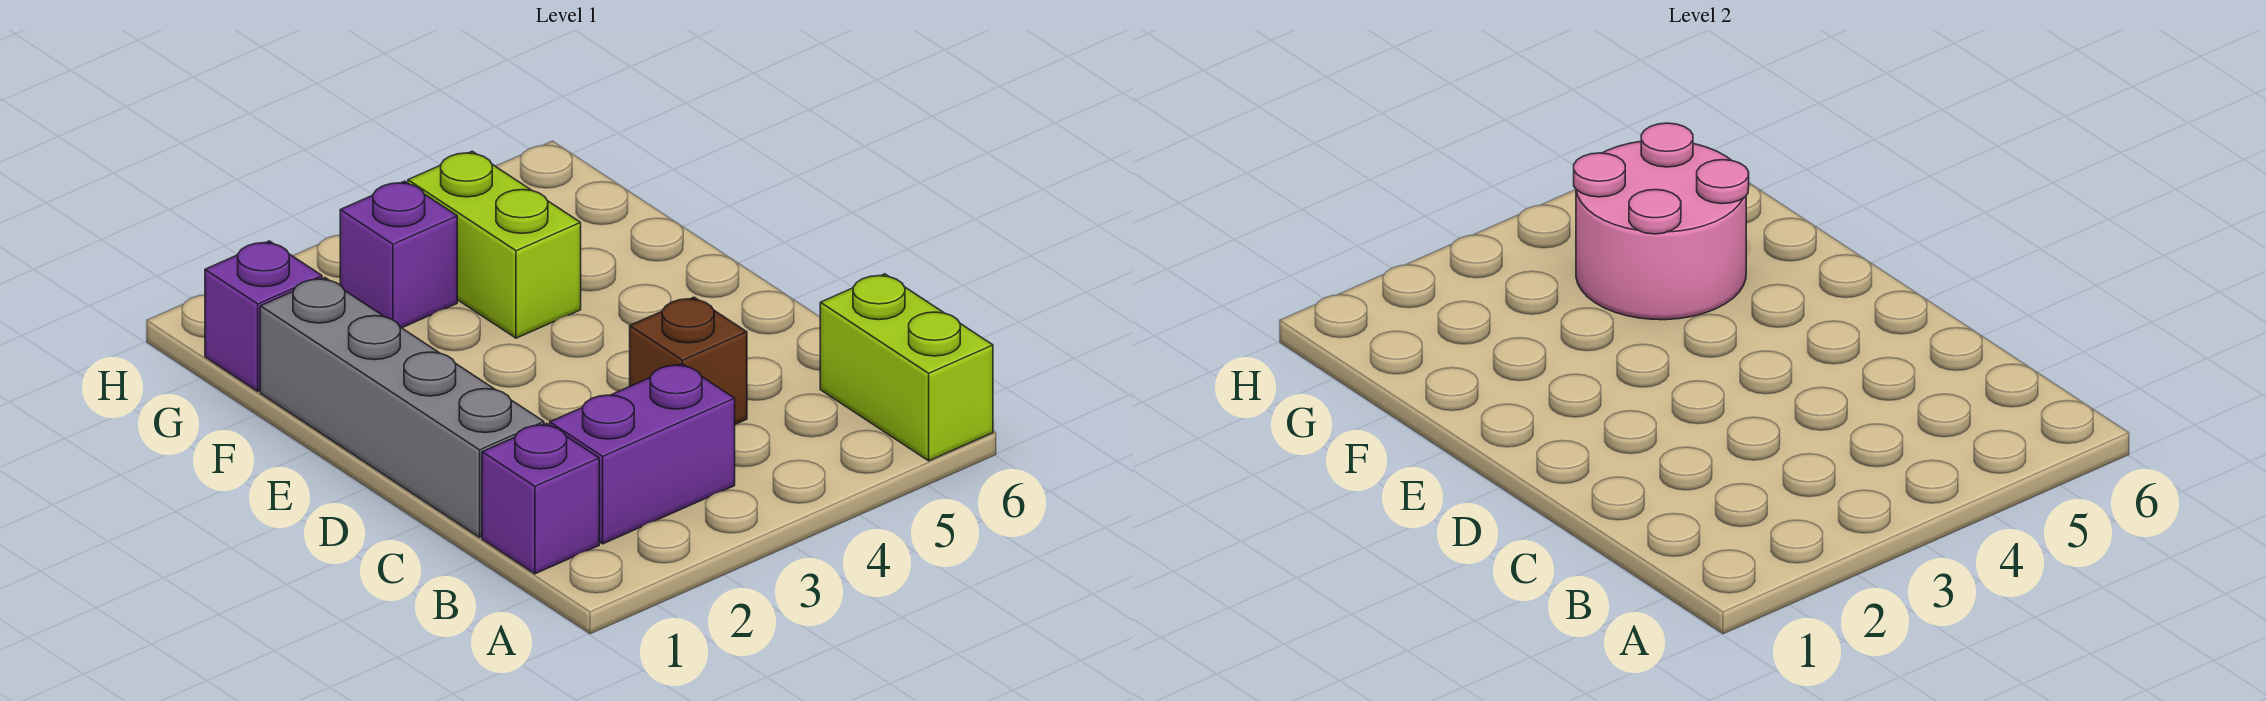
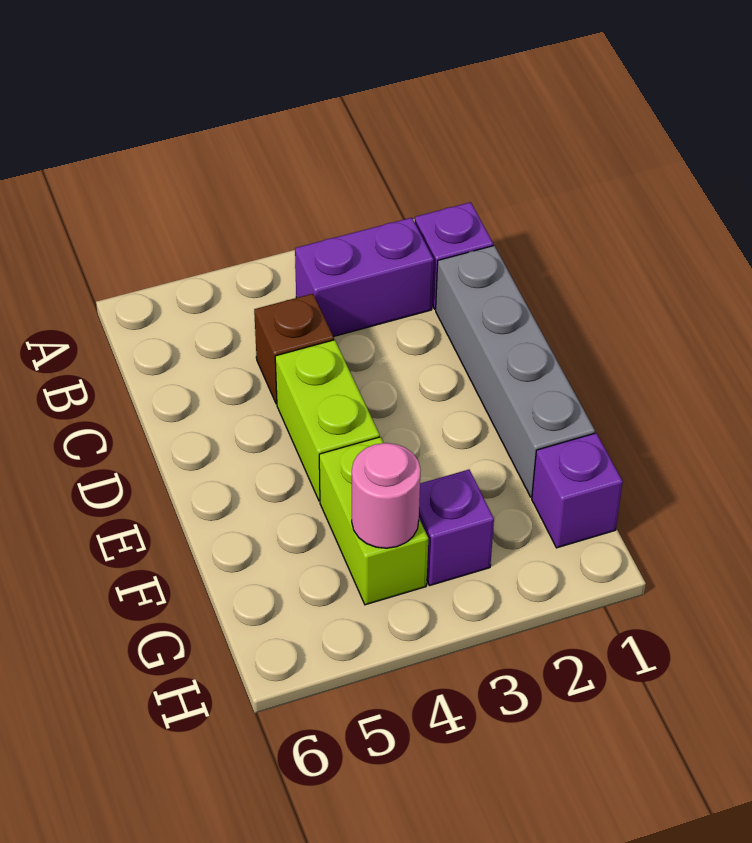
lime 1x2 brick [820,274,993,461] -> lime 1x2 brick moved to [275,340,380,501]
pink 2x2 round brick [1574,123,1749,320] -> pink 1x1 round brick [352,443,421,548]

